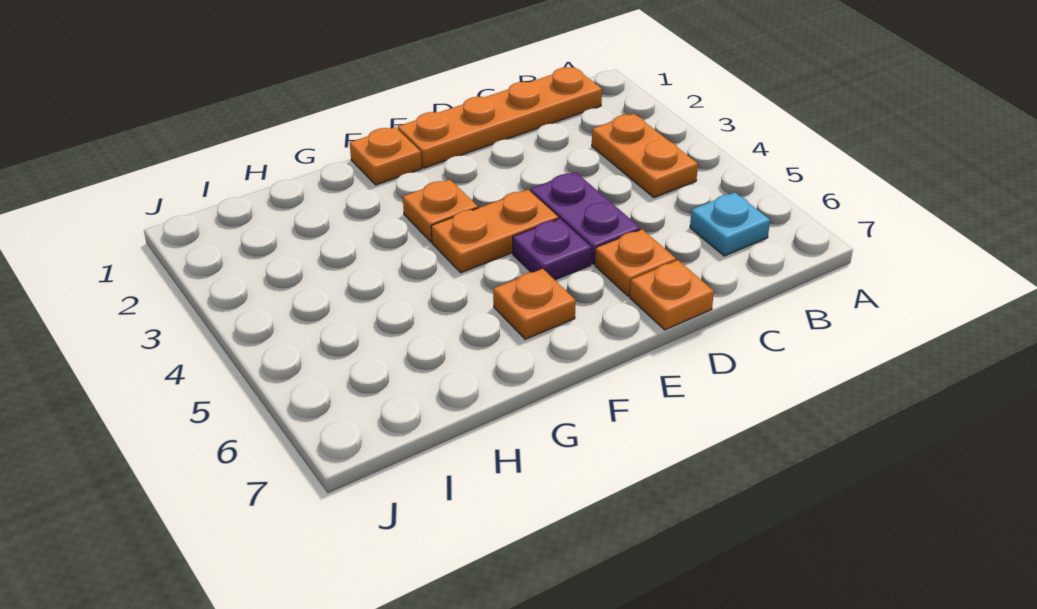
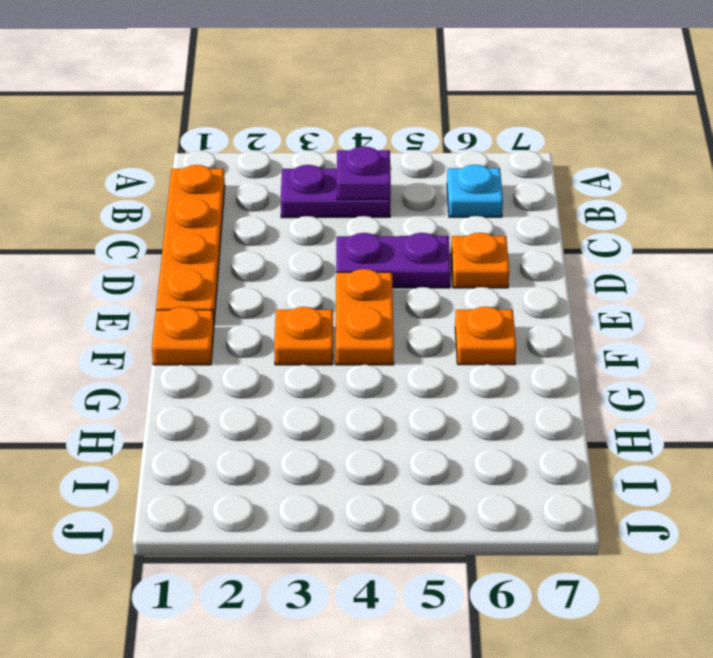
orange 1x2 plate [592,114,698,198] -> purple 1x2 plate [281,165,390,218]
orange 1x1 plate [630,260,714,330] -> none
purple 1x1 plate [513,219,592,280] -> purple 1x1 plate moved to [337,147,391,200]

